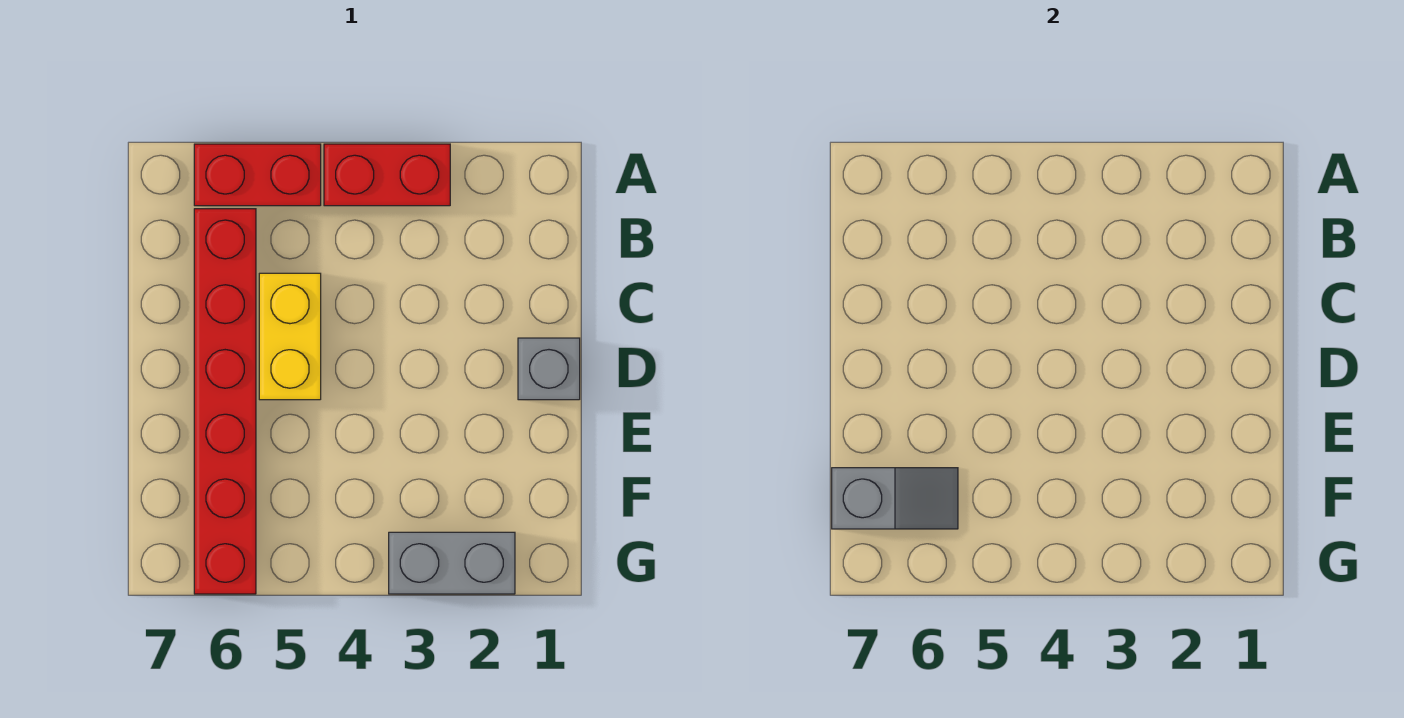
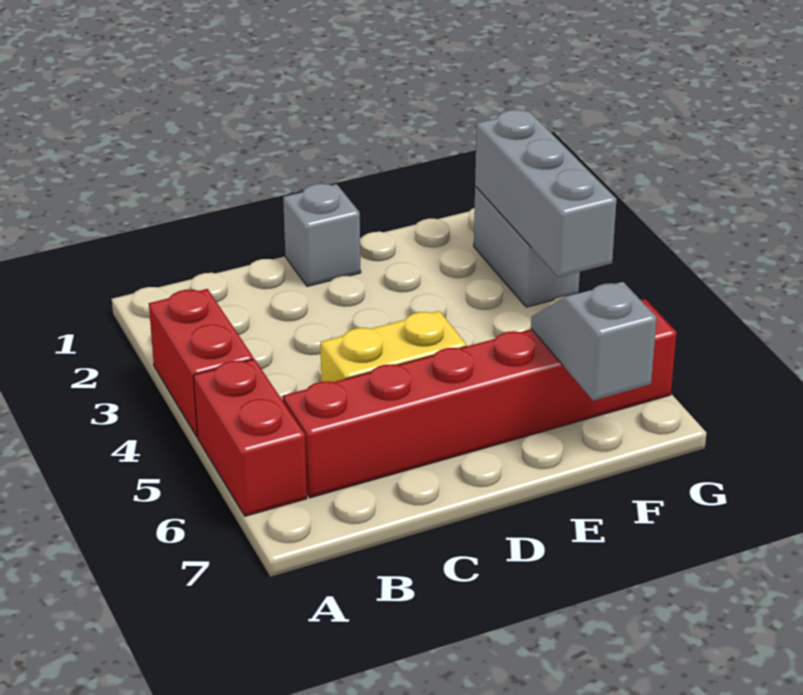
none -> grey 1x3 brick [475,110,617,277]

